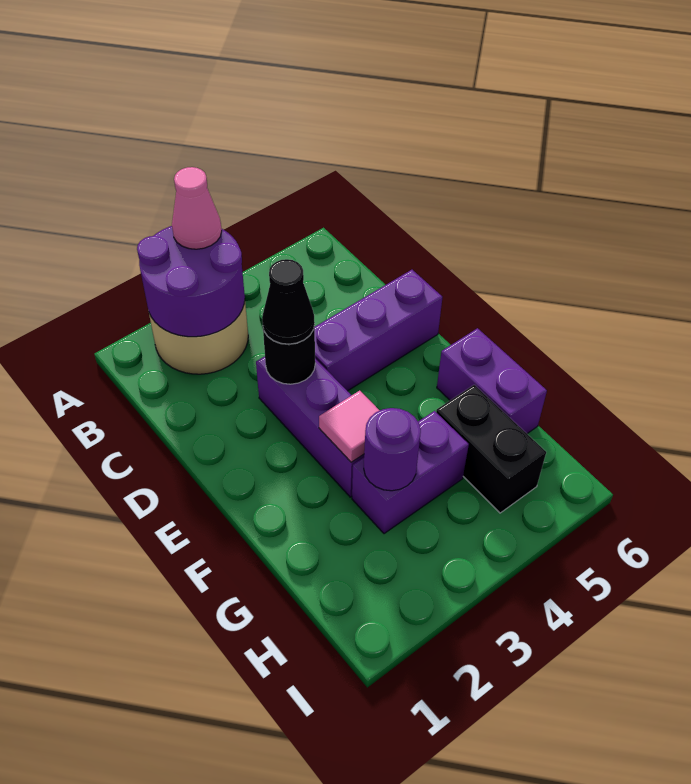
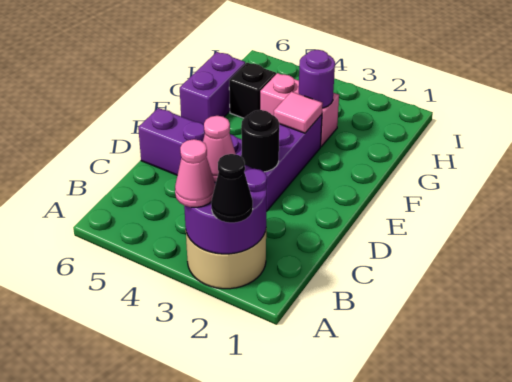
none -> pink 1x1 cone [203,116,236,182]
black 1x1 cone [262,259,315,344] -> black 1x1 cone moved to [211,154,253,223]
purple 1x2 brick [352,411,469,534] -> pink 1x2 brick [260,73,339,147]
black 1x2 brick [436,385,546,513] -> black 1x1 brick [229,63,276,118]

